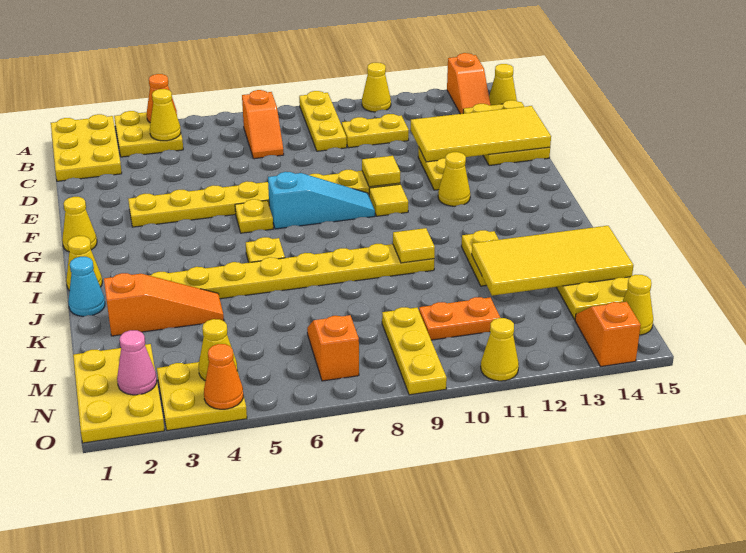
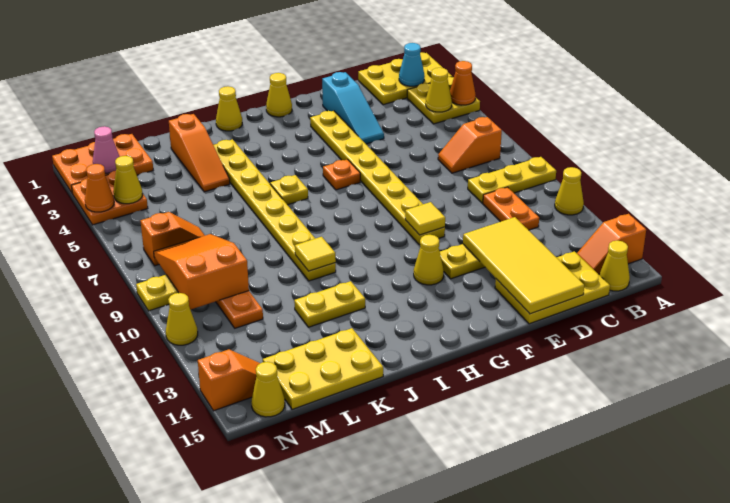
yellow 1x2 plate [342,114,409,148] -> orange 1x2 plate [483,187,539,230]
yellow 1x1 plate [235,199,273,233] -> orange 1x1 plate [323,159,360,190]
cyan 1x3 slope [268,172,375,229] -> cyan 1x3 slope moved to [322,72,384,144]
yellow 1x1 tile [369,184,408,216] -> none
cyan 1x1 cone [68,257,105,316] -> cyan 1x1 cone moved to [399,43,425,86]
yellow 2x4 tile [472,226,633,296] -> none
yellow 2x3 plate [73,344,165,443] -> orange 2x3 plate [52,134,153,193]
none -> orange 2x3 slope [154,234,249,310]
yellow 2x2 plate [157,362,247,431] -> orange 2x2 plate [71,171,148,225]

